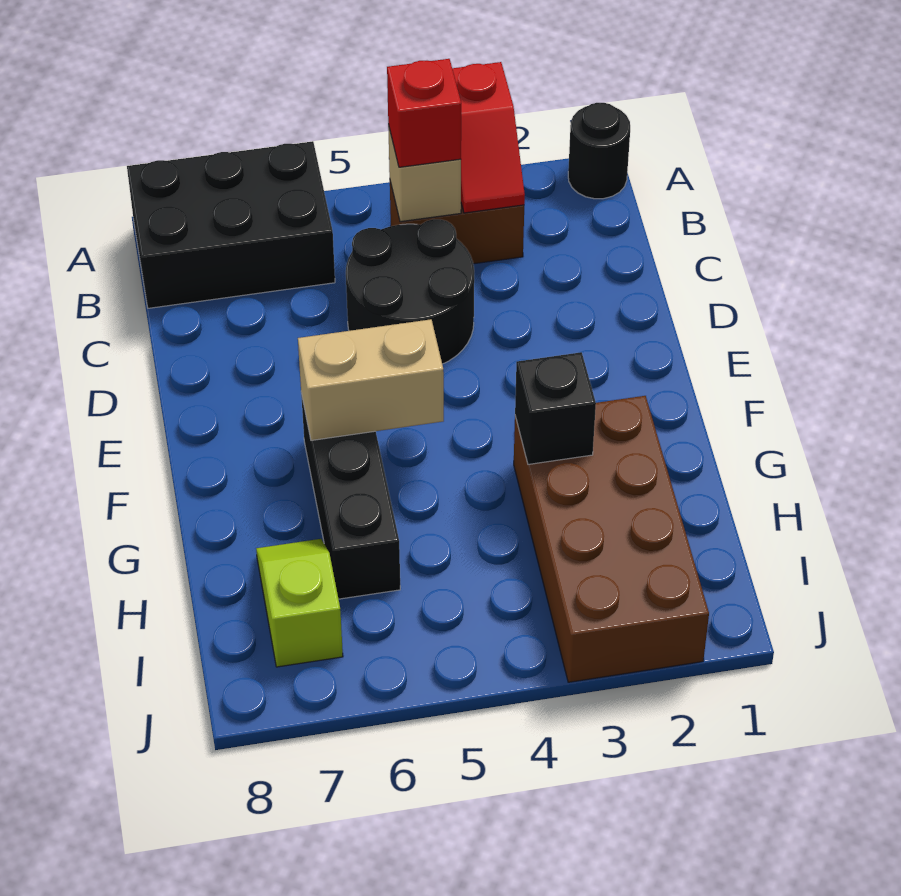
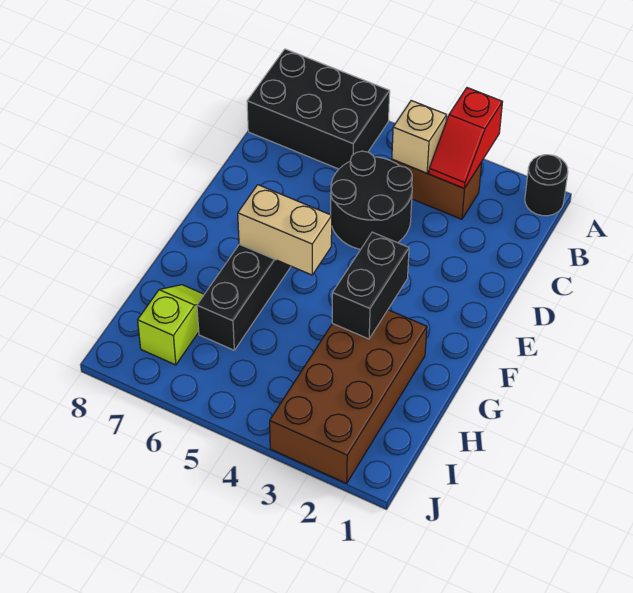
red 1x1 brick [387,59,461,167] -> none
black 1x1 brick [515,352,596,464] -> black 1x2 brick [332,232,409,339]

